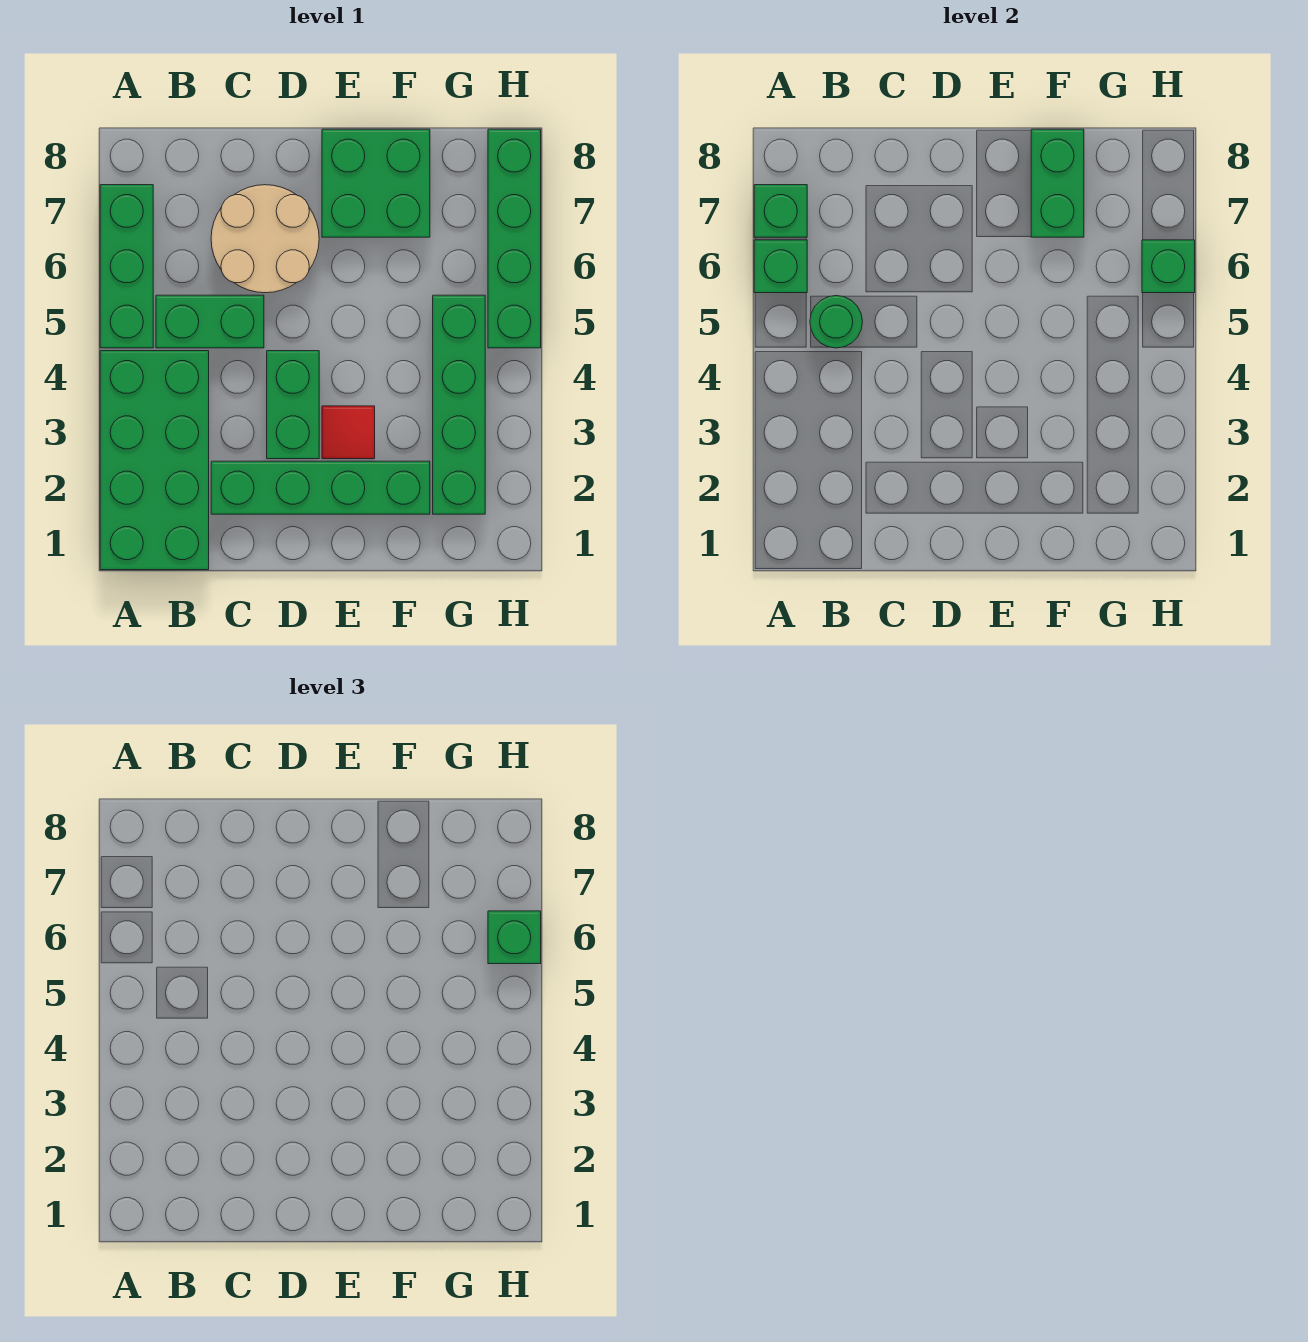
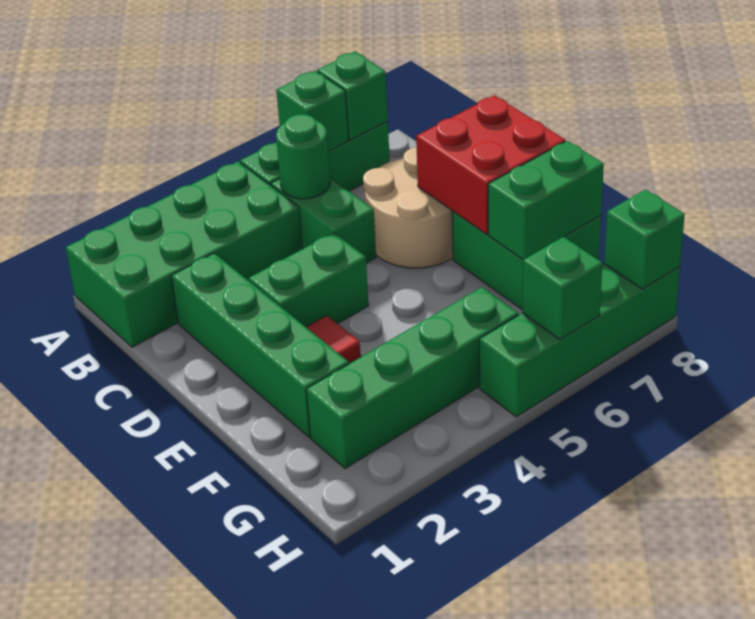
none -> red 2x2 brick [416,95,565,234]
green 1x1 brick [488,911,541,964] -> green 1x1 brick moved to [604,189,685,289]

